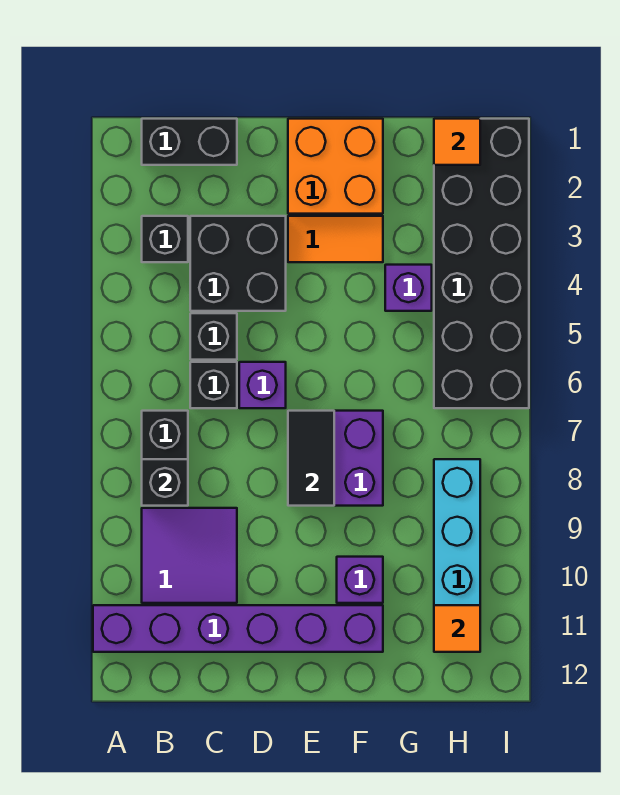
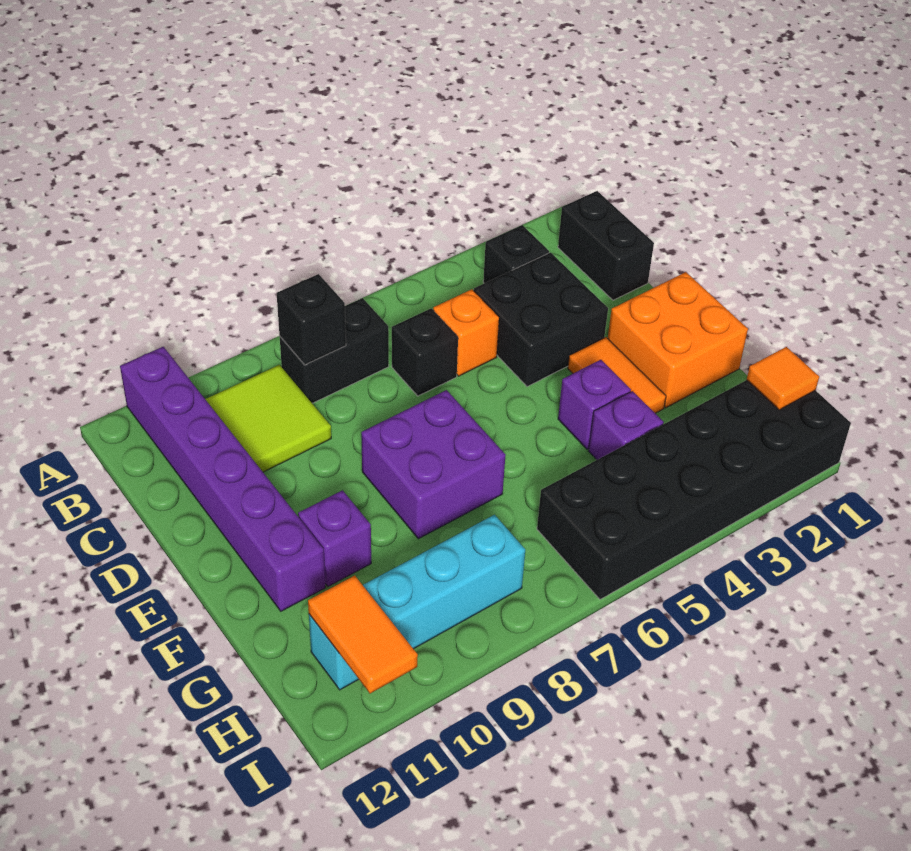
purple 2x2 tile [142,508,237,603] -> lime 2x2 tile [205,365,331,472]
black 1x1 brick [190,313,237,360] -> orange 1x1 brick [433,289,499,376]
purple 1x1 brick [239,362,286,408] -> purple 1x1 brick moved to [558,360,631,449]
black 1x2 tile [288,411,334,506] -> none
orange 1x1 tile [434,605,480,652] -> orange 1x2 tile [308,576,418,693]

